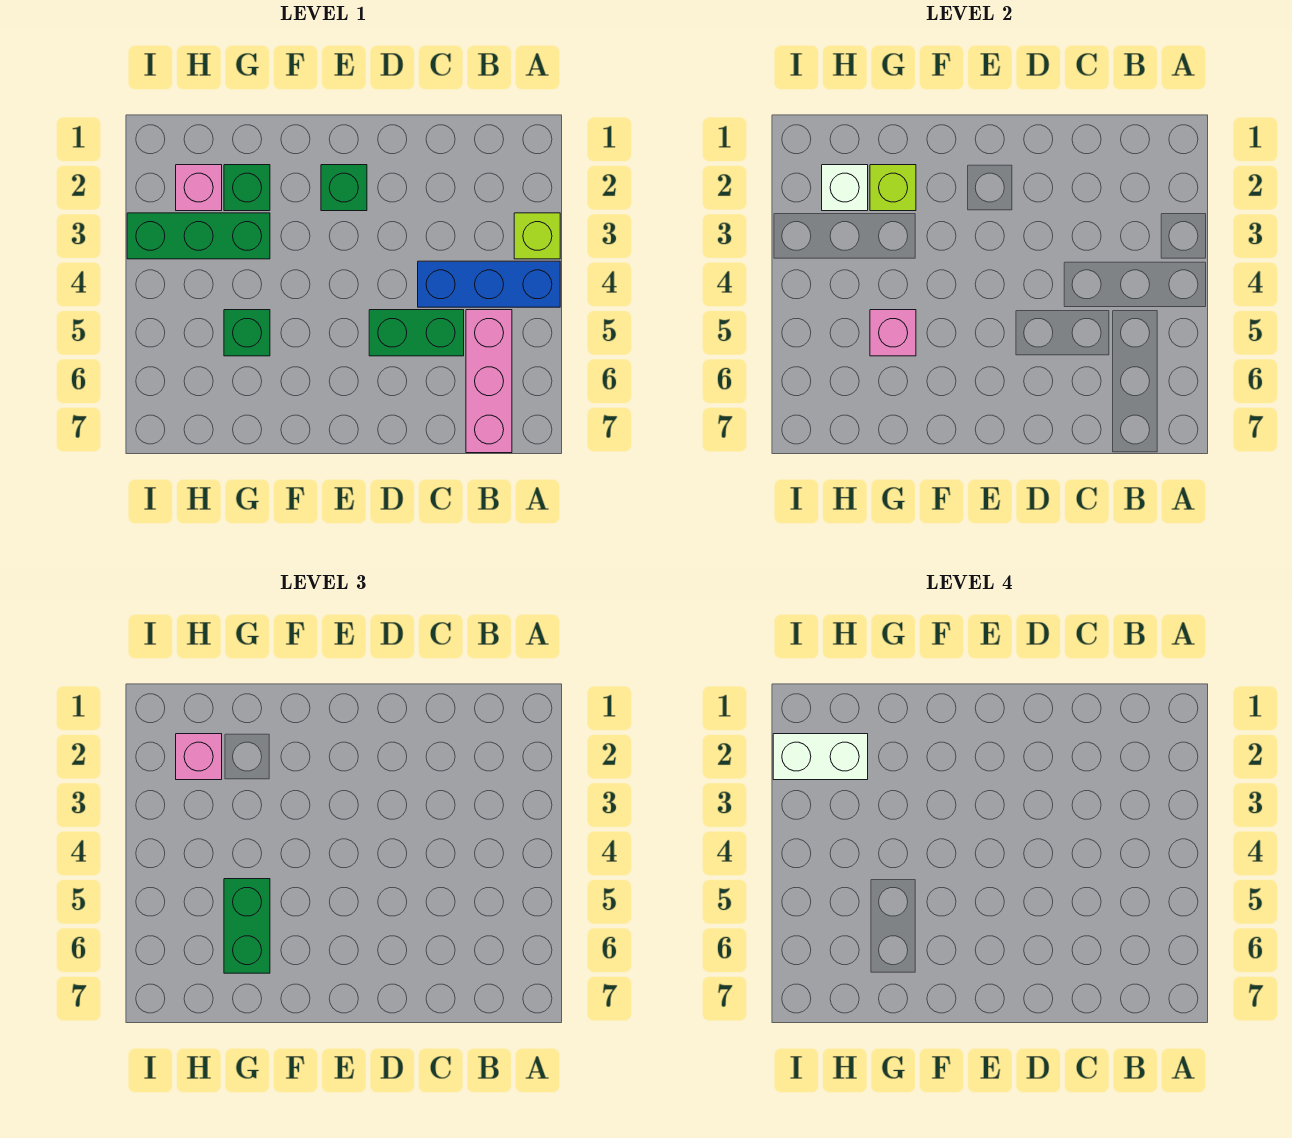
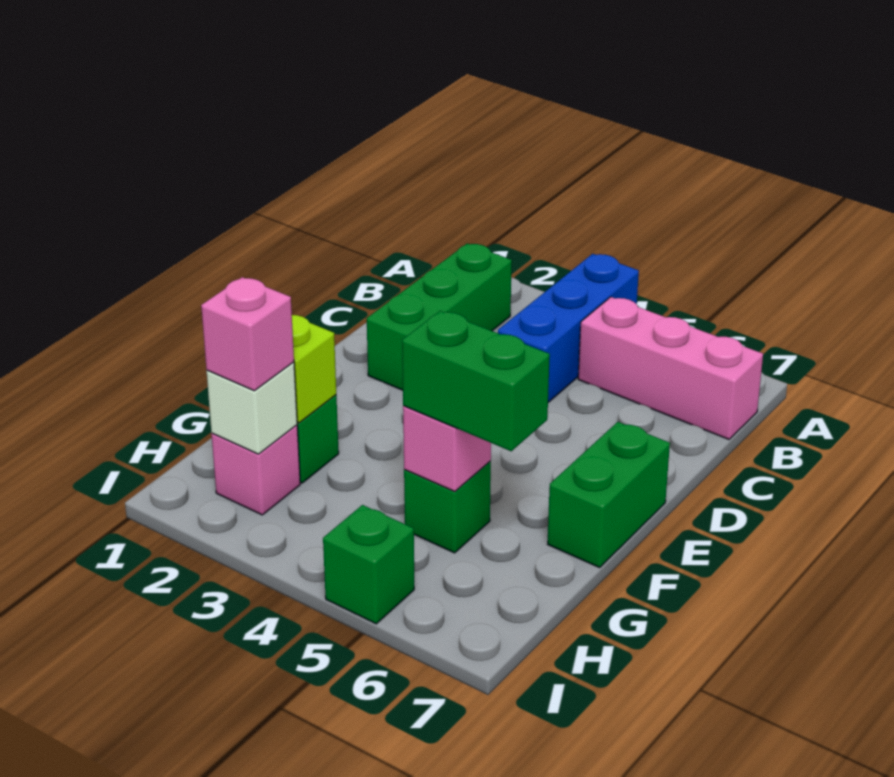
lime 1x1 brick [514,213,560,259] -> none
green 1x2 brick [369,310,464,356] -> green 1x2 brick moved to [548,422,670,568]
green 1x1 brick [321,165,367,211] -> green 1x1 brick moved to [323,505,414,624]
green 1x3 brick [127,213,270,259] -> green 1x3 brick moved to [367,243,512,390]
white 1x2 brick [773,734,868,780] -> none

